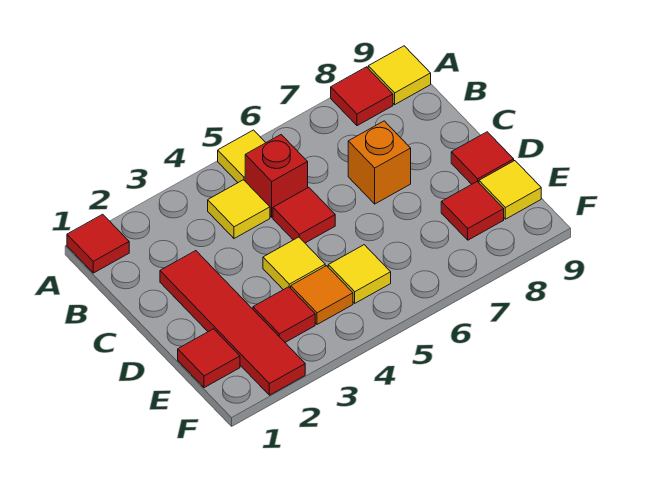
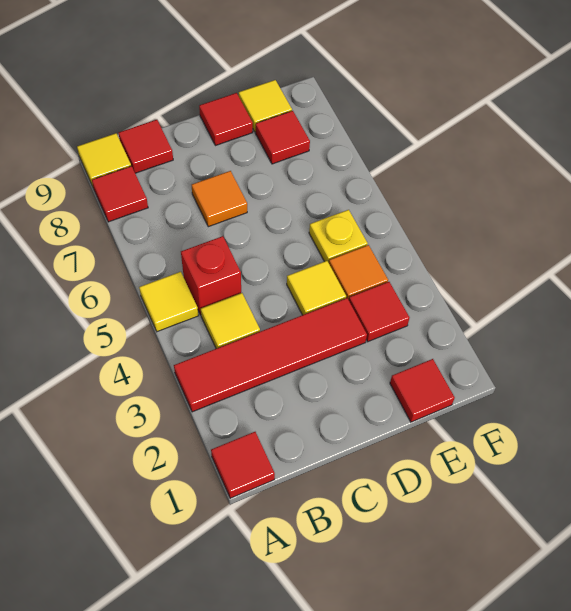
red 1x4 tile [160,251,305,395] -> red 1x4 tile moved to [174,298,367,412]
red 1x1 tile [273,187,335,243] -> red 1x1 tile moved to [119,120,173,173]
orange 1x1 brick [348,121,411,204] -> orange 1x1 tile [192,171,247,227]
yellow 1x1 tile [328,245,391,303] -> yellow 1x1 plate [309,210,368,263]

